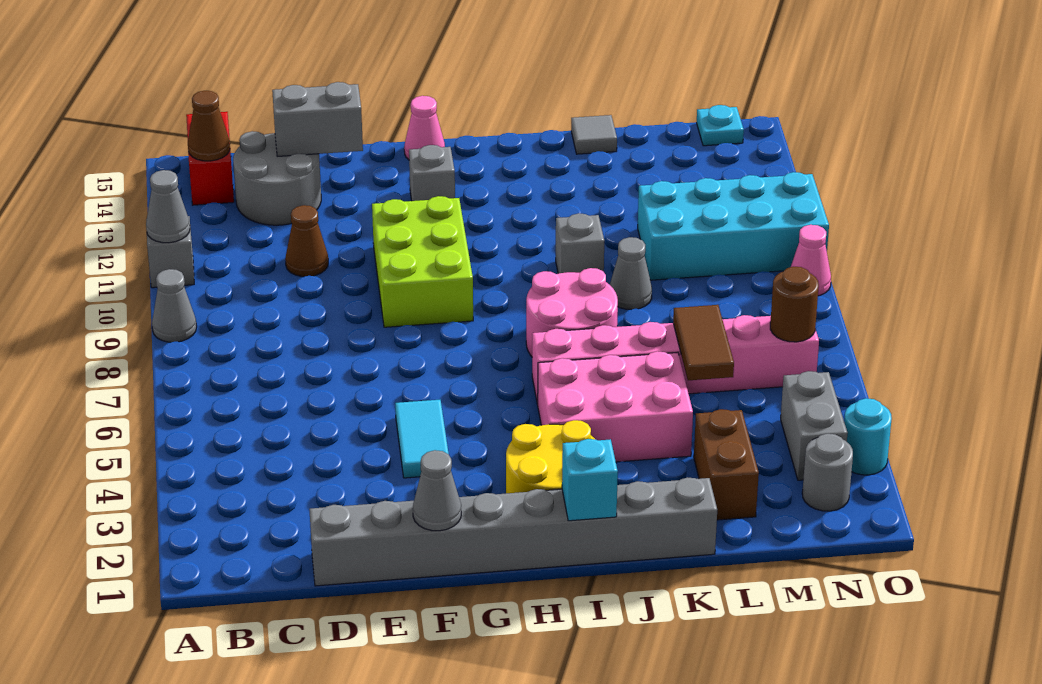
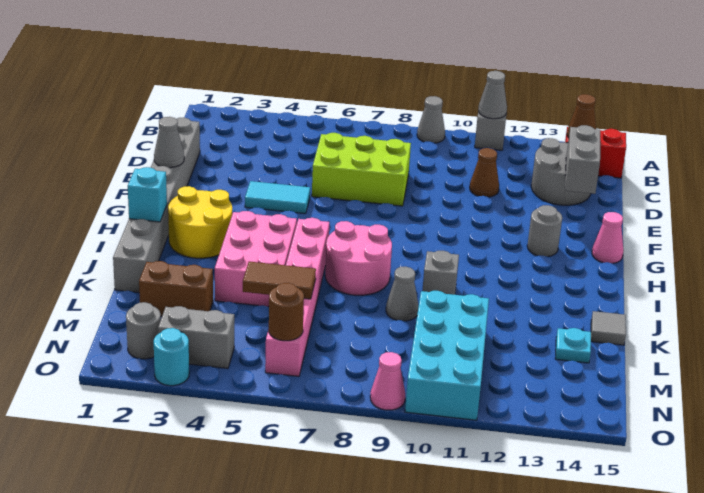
lime 2x3 brick [372,196,473,327] -> lime 2x3 brick moved to [312,133,411,206]
grey 1x1 brick [409,145,455,201] -> grey 1x1 round brick [527,205,562,257]
cyan 1x1 plate [697,105,744,146] -> cyan 1x1 plate moved to [555,328,591,363]

